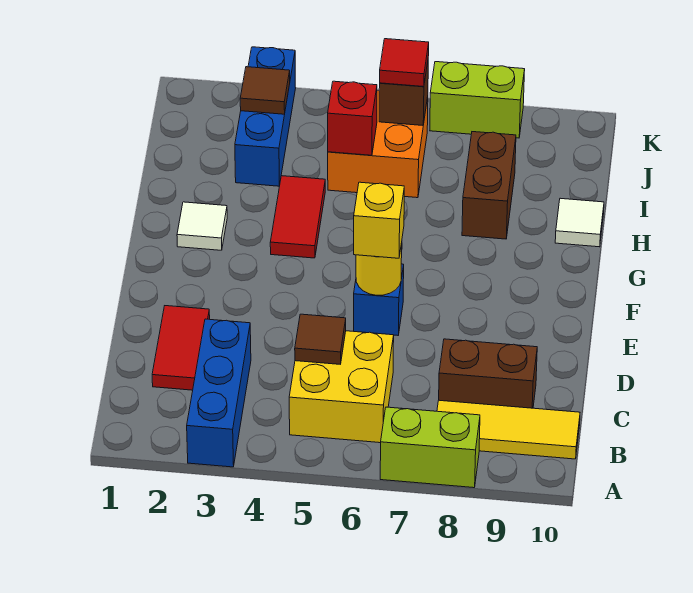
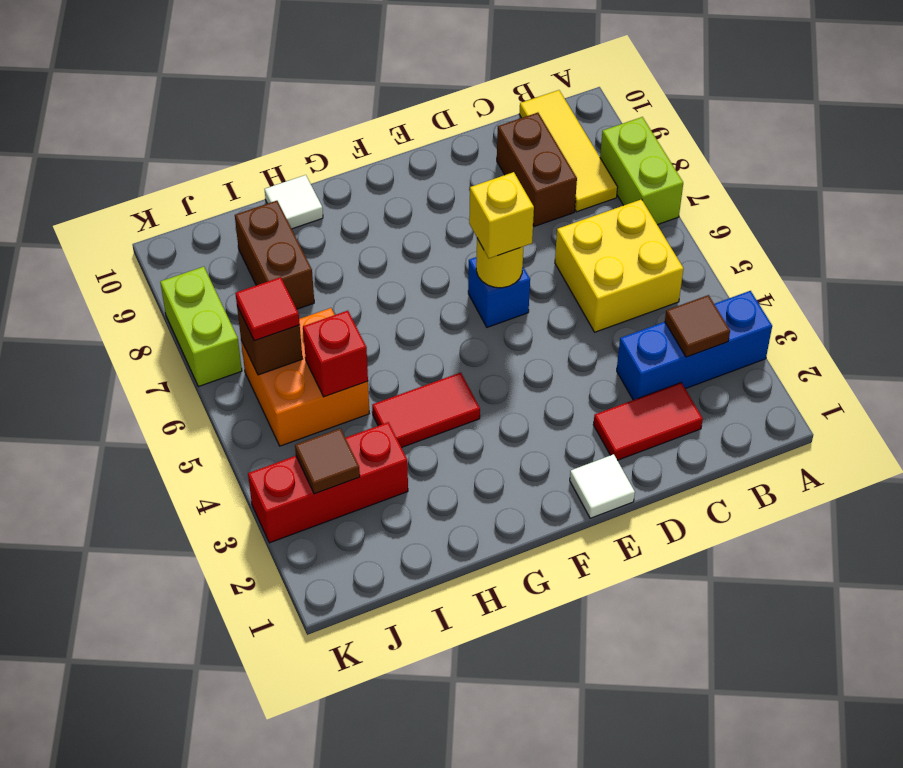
brown 1x1 tile [295,314,346,364] -> brown 1x1 tile moved to [665,295,730,357]
white 1x1 tile [177,202,227,250] -> white 1x1 tile moved to [570,454,635,518]
brown 1x2 brick [462,132,516,239] -> brown 1x2 brick turned to [235,201,314,309]
blue 1x3 brick [235,47,296,186] -> red 1x3 brick [248,422,408,543]

